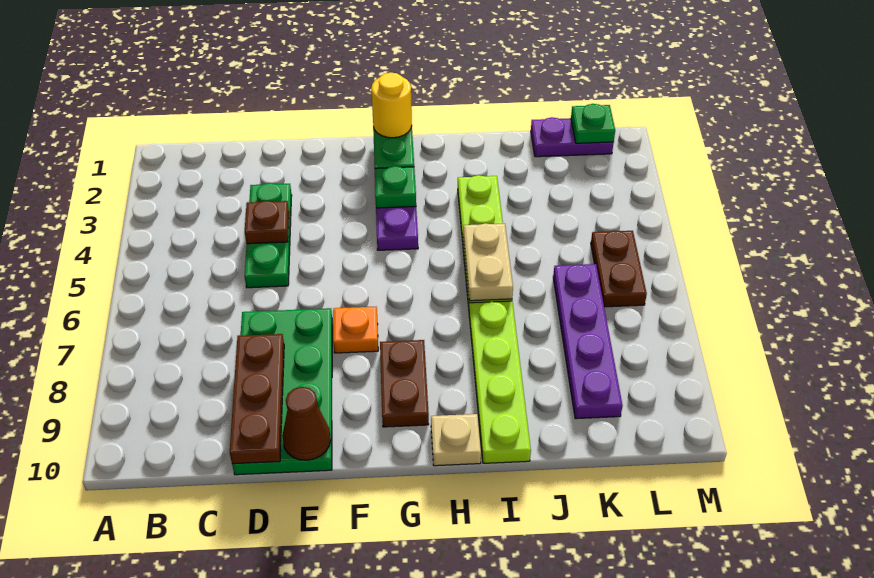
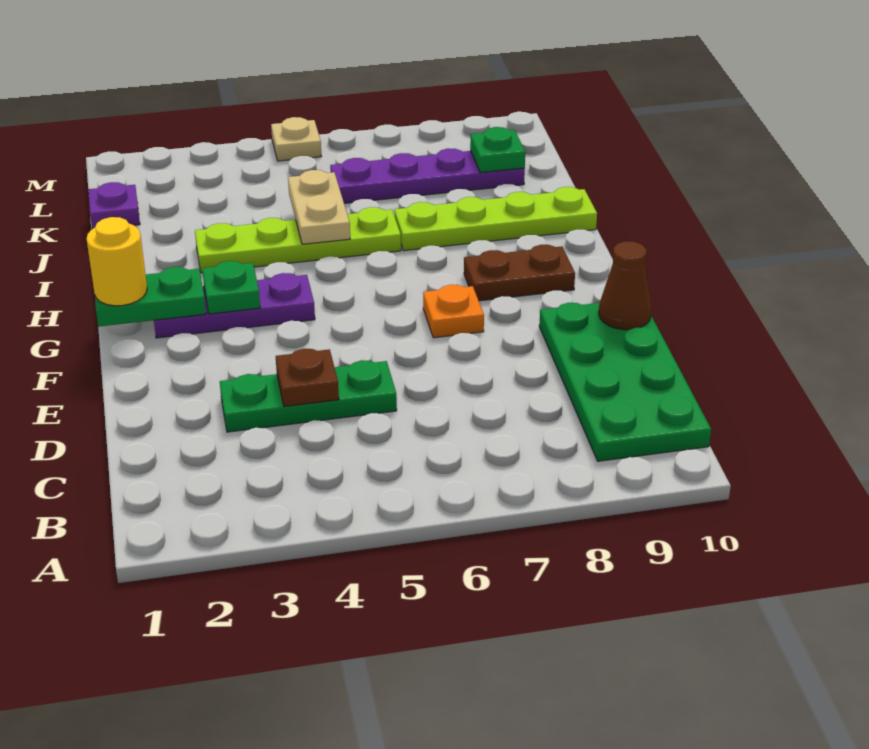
green 2x4 plate [232,308,332,475] -> green 2x4 plate turned to [539,303,711,461]
brown 1x3 plate [230,334,284,464] -> none
tan 1x1 plate [431,414,481,466] -> tan 1x1 plate moved to [271,117,321,161]
tan 1x2 plate [463,223,513,301] -> tan 1x2 plate turned to [288,170,350,244]
purple 1x2 plate [531,117,614,157] -> purple 1x1 plate [88,182,140,229]
green 1x1 plate [571,104,615,143] -> green 1x1 plate moved to [470,127,525,173]
brown 1x2 plate [591,231,647,307] -> none

